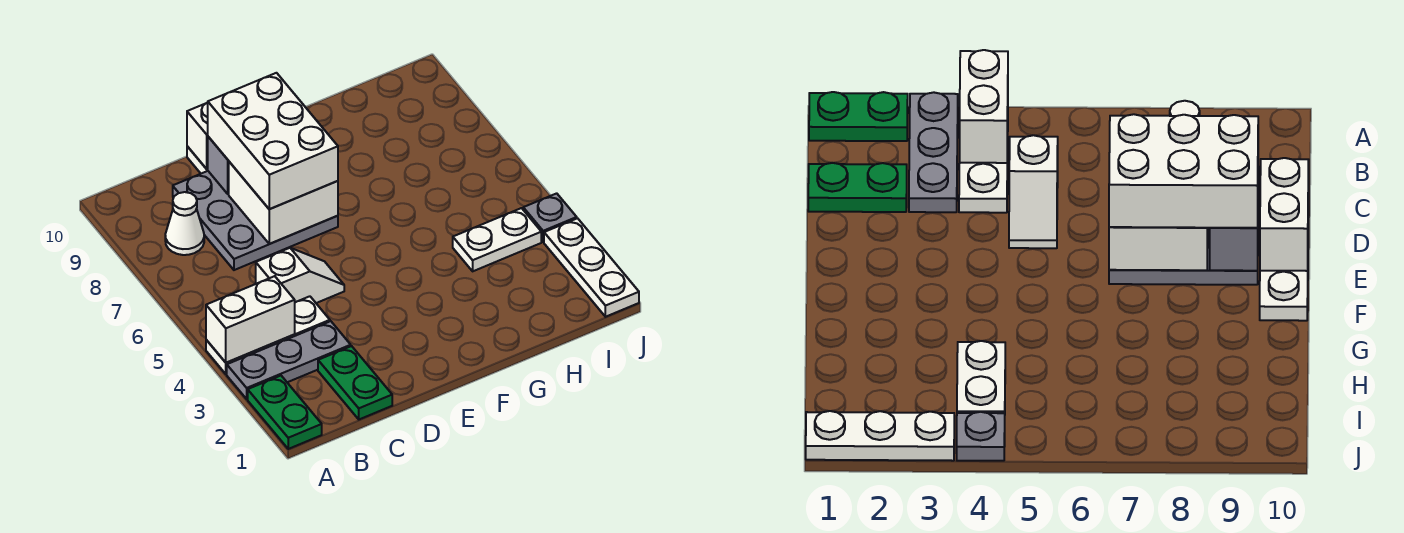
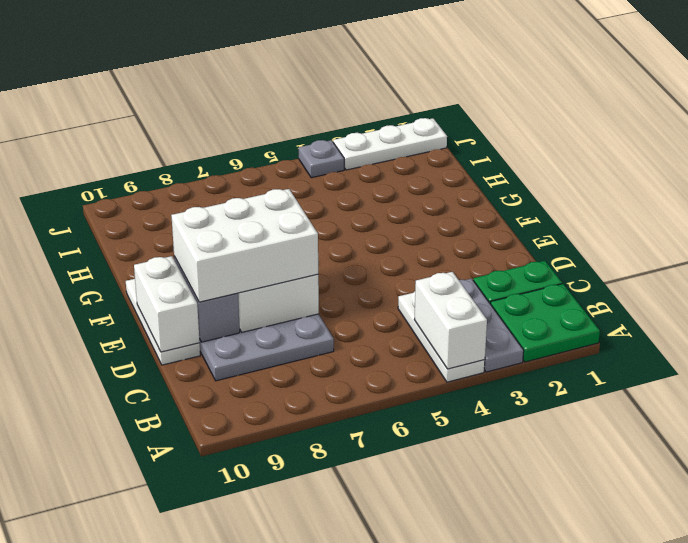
green 1x2 plate [248,376,322,449] -> green 2x2 plate [491,284,600,362]
white 1x1 cone [165,192,204,255] -> none
white 1x2 slope [256,248,344,303] -> none
white 1x2 plate [453,208,541,271] -> none

